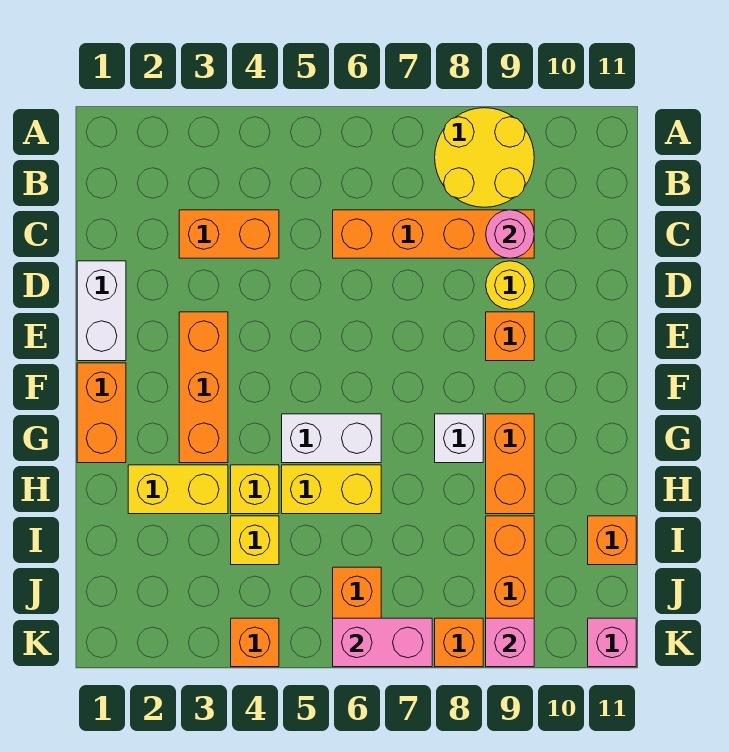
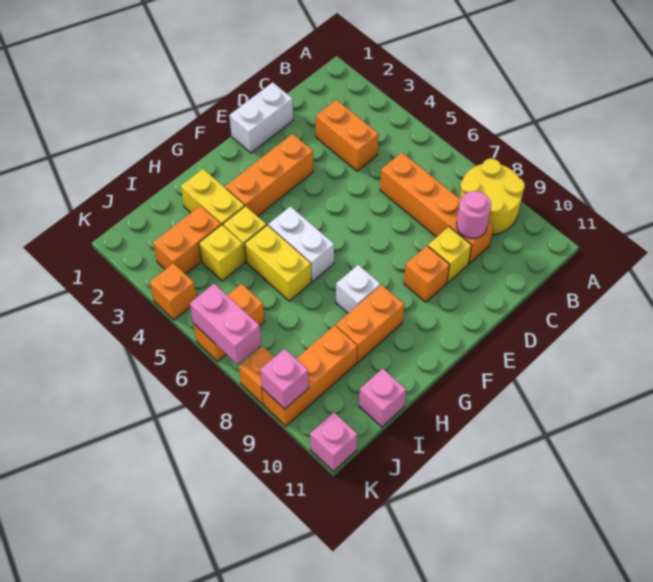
yellow 1x1 round brick [486,261,534,309] -> yellow 1x1 brick [428,227,472,283]
orange 1x2 brick [77,363,126,463] -> orange 1x2 brick moved to [153,206,221,274]
orange 1x1 brick [588,516,636,565] -> pink 1x1 brick [359,369,406,427]

